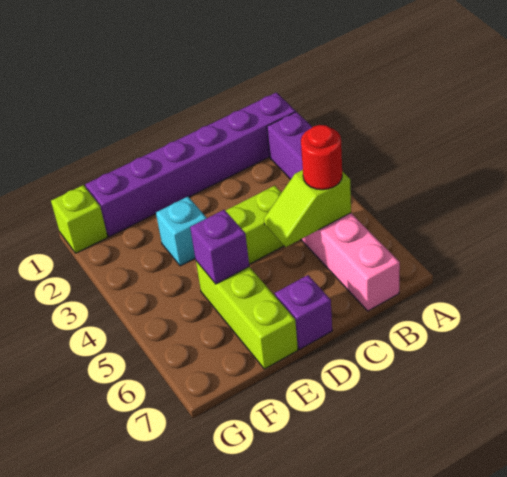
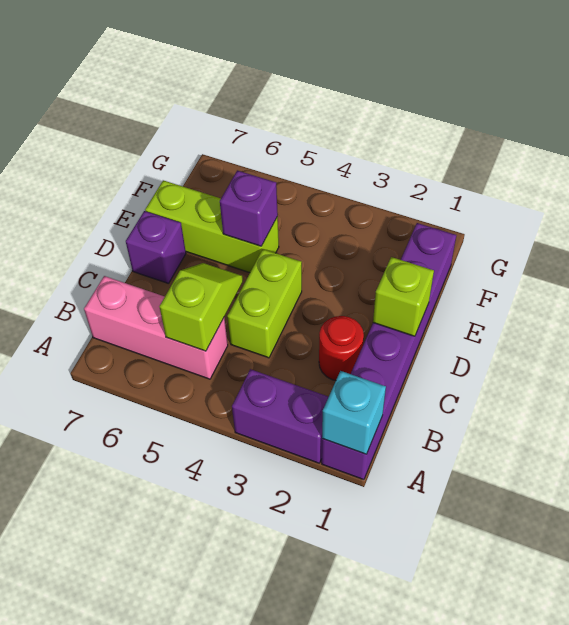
red 1x1 round brick [301,125,342,190] -> red 1x1 round brick moved to [319,316,364,381]
cyan 1x1 brick [156,197,206,266] -> cyan 1x1 brick moved to [322,371,386,454]
lime 1x1 brick [51,185,108,253] -> lime 1x1 brick moved to [373,257,434,336]

